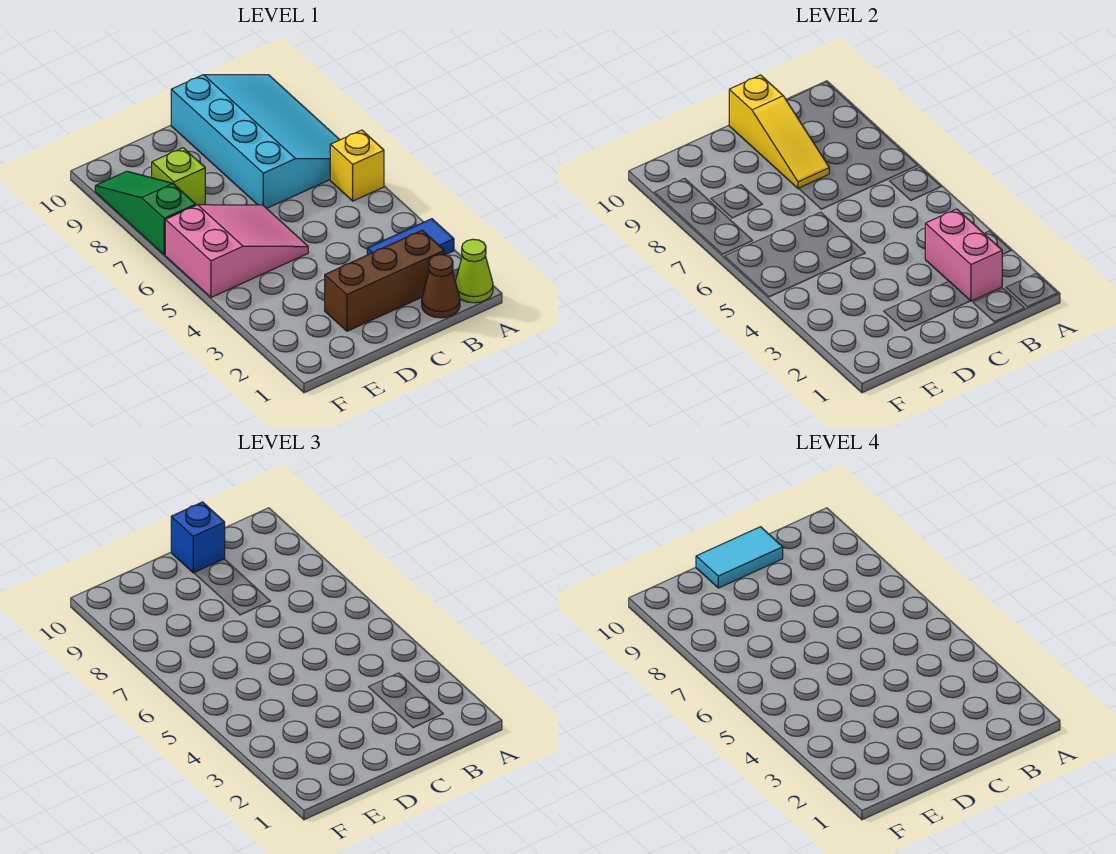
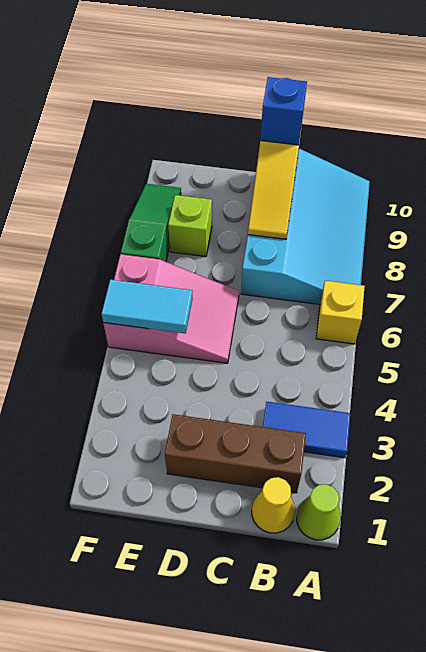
brown 1x1 cone [422,254,460,318] -> yellow 1x1 cone [252,477,295,533]
pink 1x2 brick [925,209,1003,301] -> none
cyan 1x2 tile [696,527,783,588] -> cyan 1x2 tile moved to [102,280,193,334]

